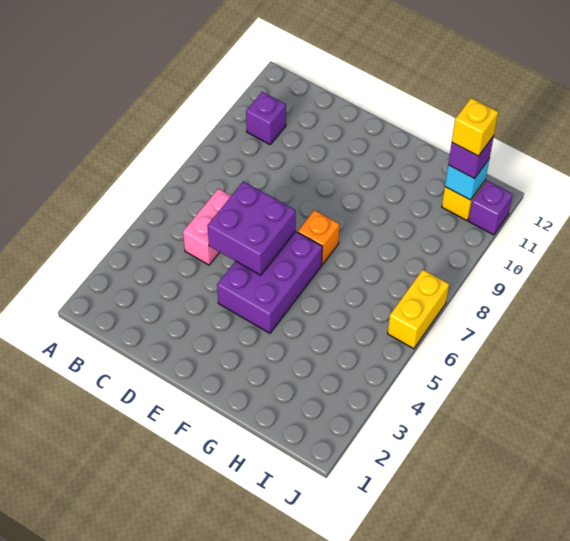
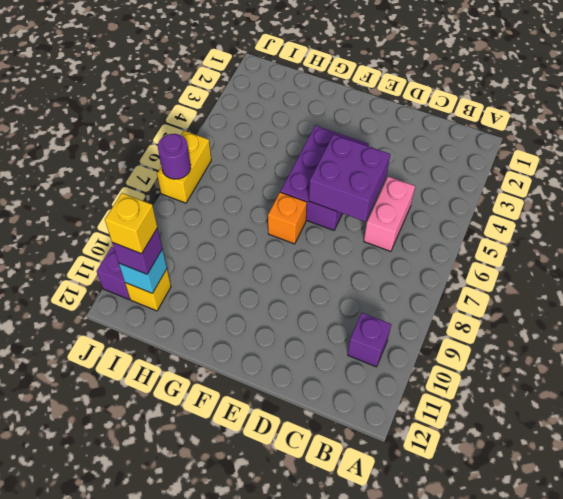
none -> purple 1x1 round brick [158,134,191,179]

